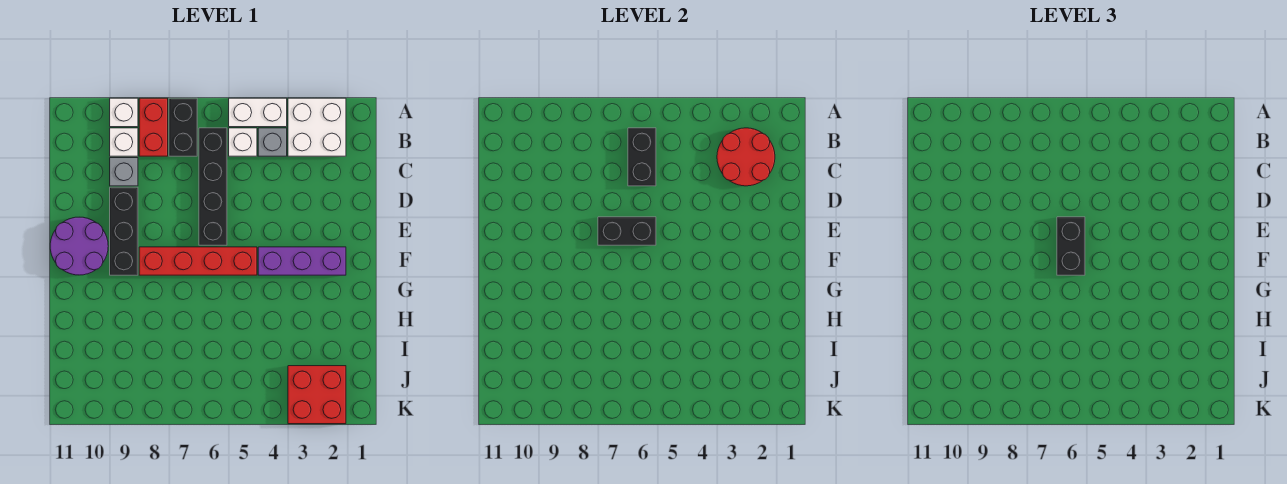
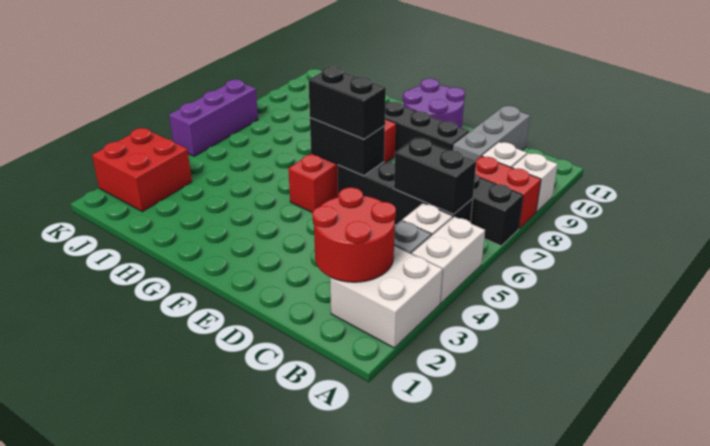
grey 1x1 brick [110,158,138,186] -> grey 1x3 brick [453,106,530,161]
black 1x2 brick [598,217,656,245] -> black 1x2 brick turned to [310,118,385,176]
purple 1x3 brick [258,247,346,275] -> purple 1x3 brick moved to [169,80,258,156]

